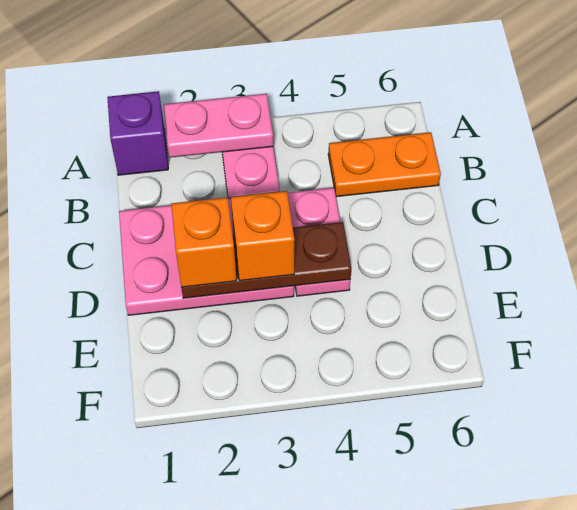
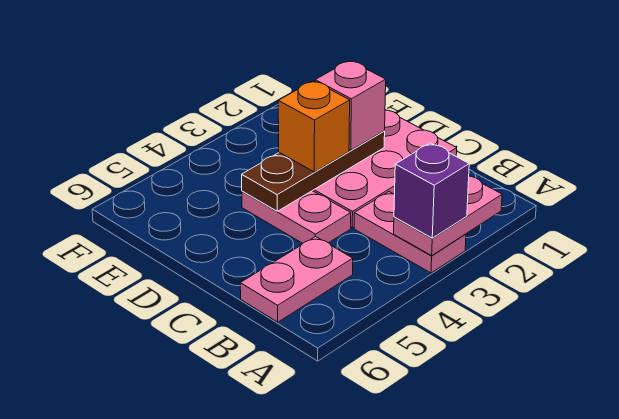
purple 1x1 brick [107,91,168,175] -> purple 1x1 brick moved to [394,143,469,238]
orange 1x2 plate [328,132,441,197] -> pink 1x2 plate [240,236,353,322]
orange 1x1 brick [171,197,237,287] -> pink 1x1 brick [315,61,386,150]

